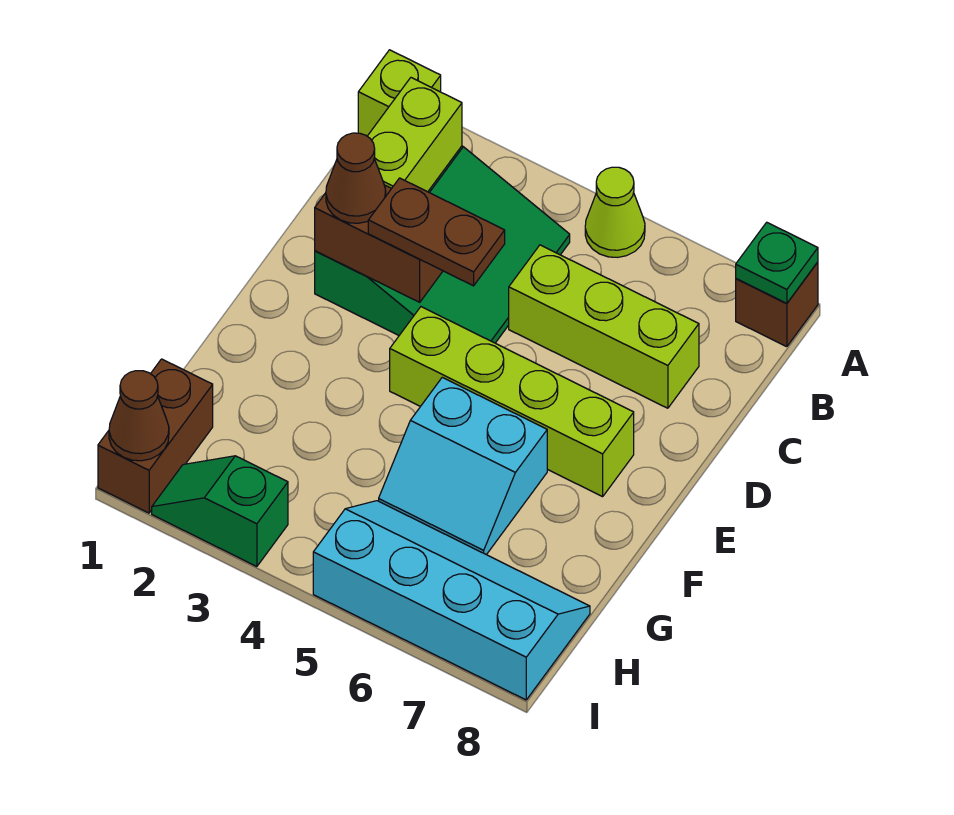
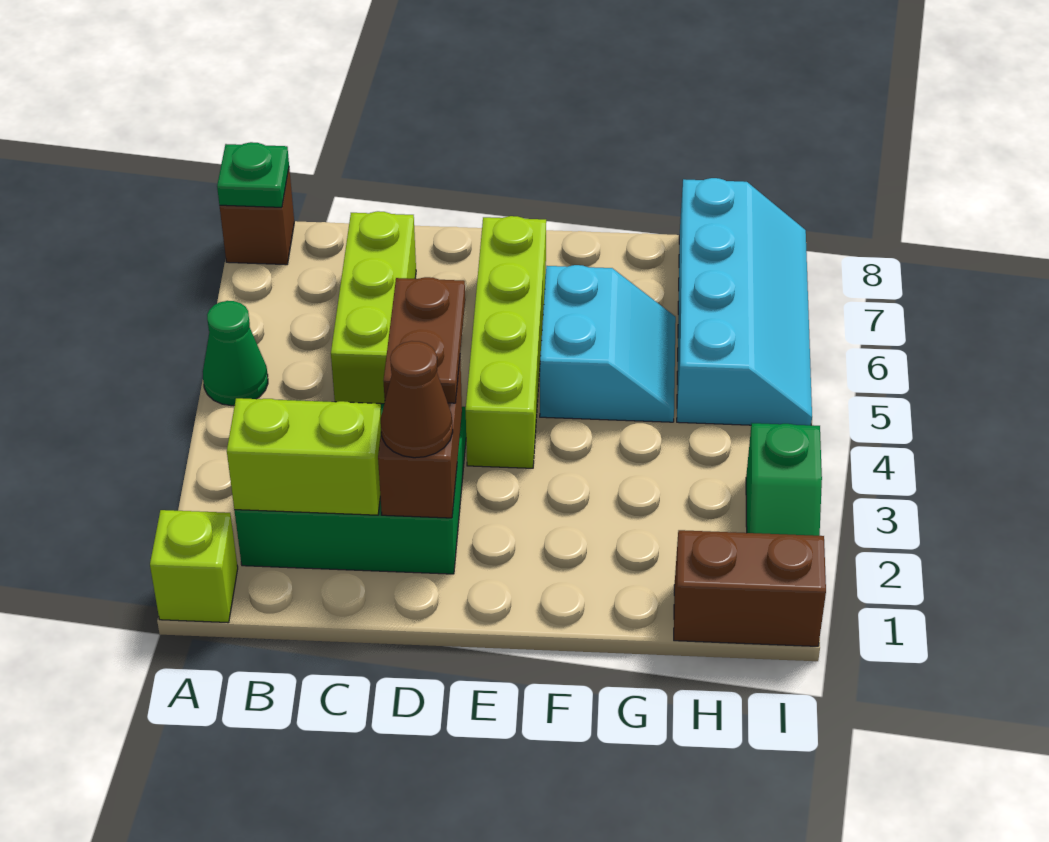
lime 1x1 cone [585,167,645,257] -> green 1x1 cone [203,301,268,406]
cyan 2x4 slope [313,501,590,700] -> cyan 2x4 slope turned to [677,178,812,425]
brown 1x1 cone [109,371,169,461] -> none

